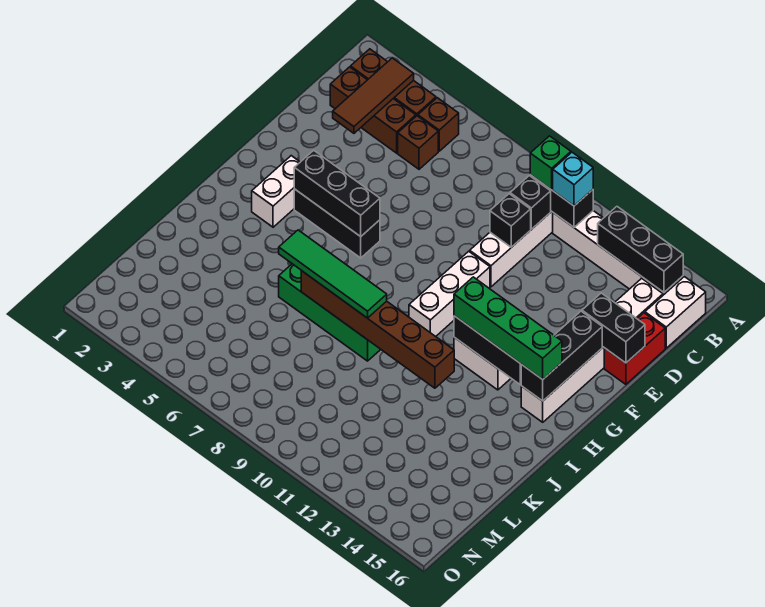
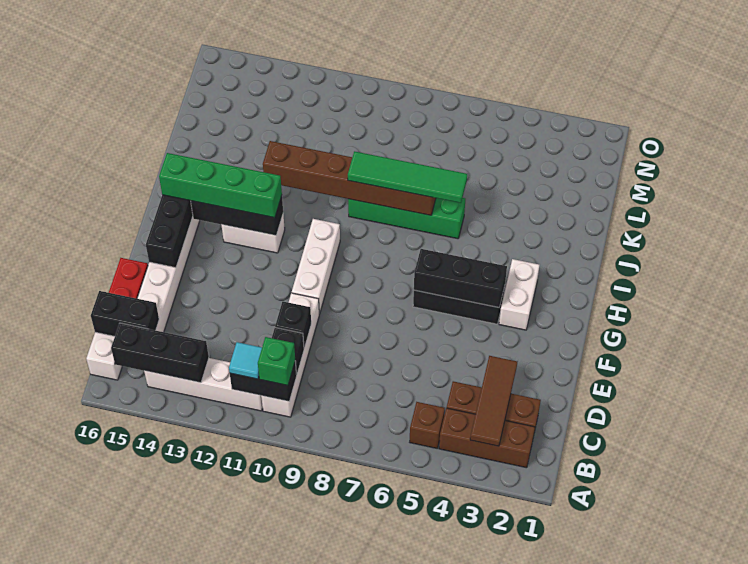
cyan 1x1 brick [553,152,593,206] -> cyan 1x1 tile [229,342,262,379]
brown 1x1 brick [398,116,438,169] -> none
black 1x2 brick [582,293,645,363] -> black 1x2 brick moved to [91,291,159,336]

